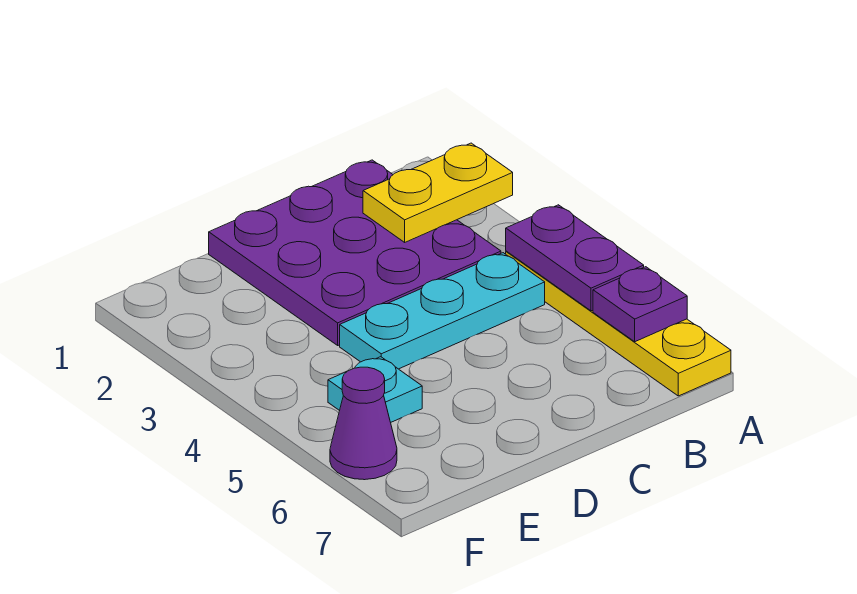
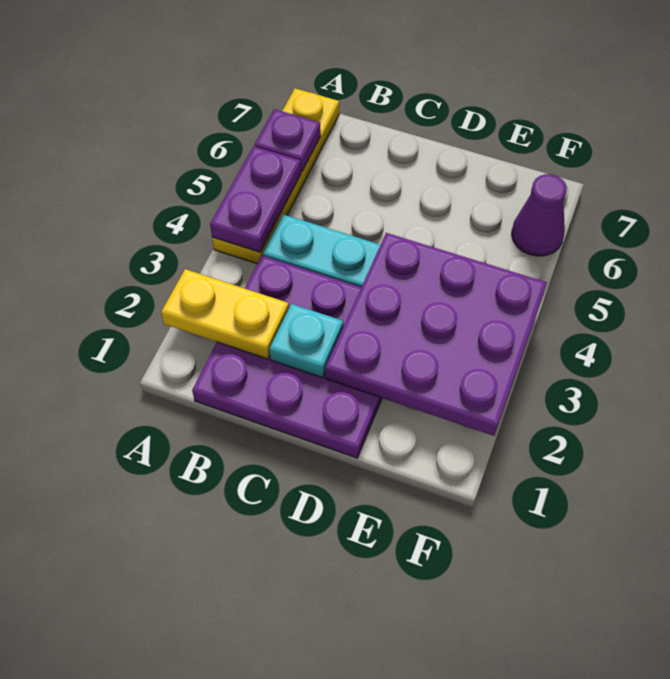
none -> purple 3x3 plate [325,233,547,436]
cyan 1x1 plate [328,357,422,422] -> cyan 1x1 plate moved to [270,304,343,378]

